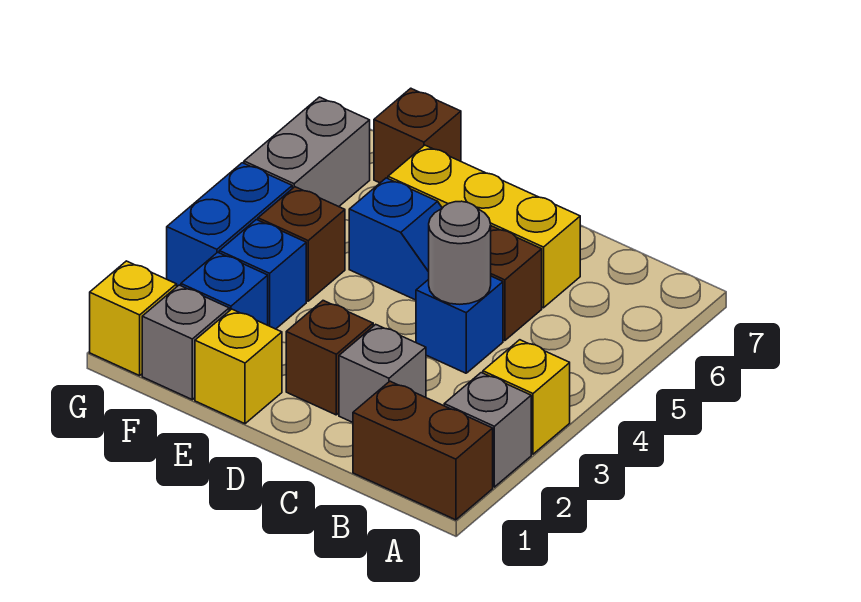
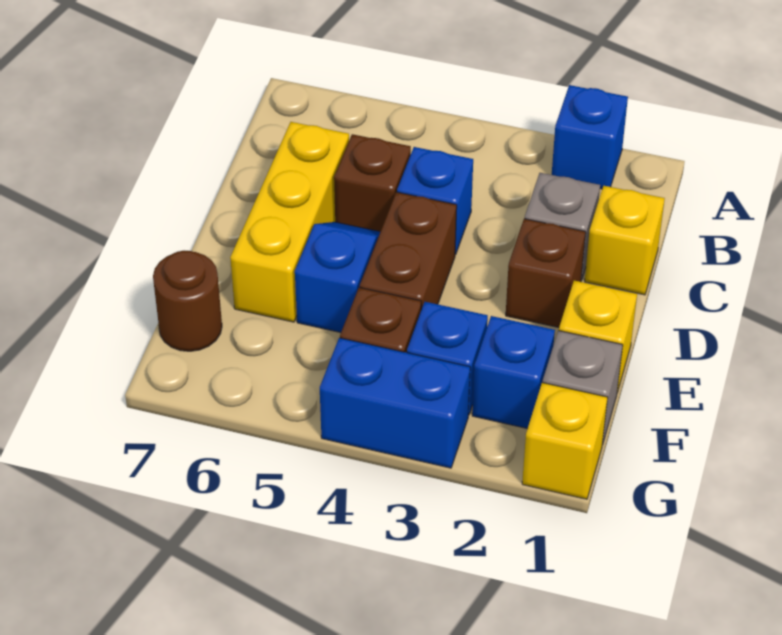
brown 1x2 brick [353,381,493,520] -> brown 1x2 brick moved to [360,192,457,310]
grey 1x1 brick [444,373,531,487] -> blue 1x1 brick [552,85,628,189]
yellow 1x1 brick [483,340,570,454] -> yellow 1x1 brick moved to [585,186,665,295]
grey 1x1 round brick [429,201,491,304] -> none
brown 1x1 brick [374,88,461,183] -> brown 1x1 round brick [153,251,222,351]
grey 1x2 brick [244,97,370,207] -> none

